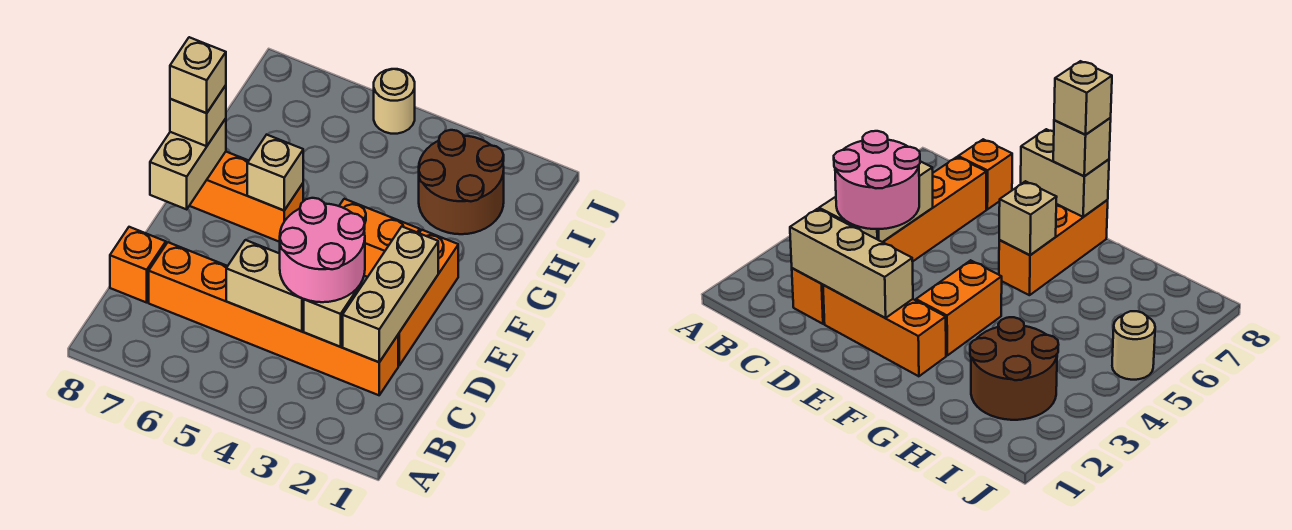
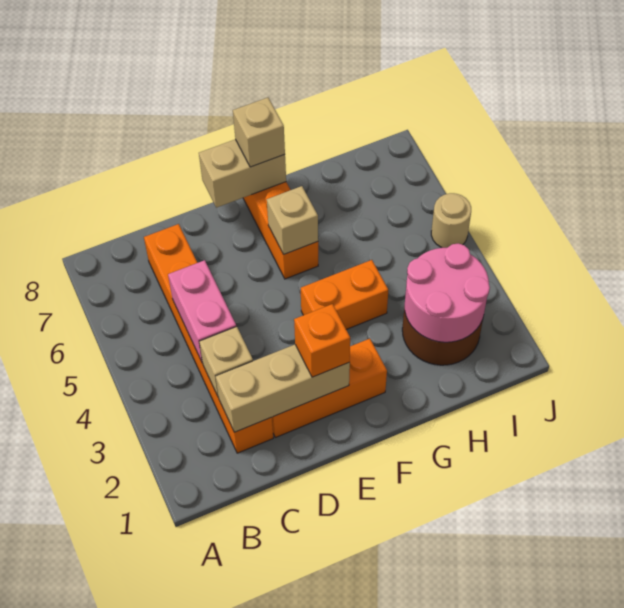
pink 2x2 round brick [280,198,365,302] -> pink 2x2 round brick moved to [404,243,490,342]
tan 1x2 brick [226,240,304,331] -> pink 1x2 brick [168,260,236,363]
orange 1x1 brick [110,227,166,303] -> orange 1x1 brick moved to [294,304,350,377]
orange 1x2 brick [339,199,420,277] -> orange 1x2 brick turned to [301,260,388,329]
tan 1x1 brick [170,37,226,113] -> none

